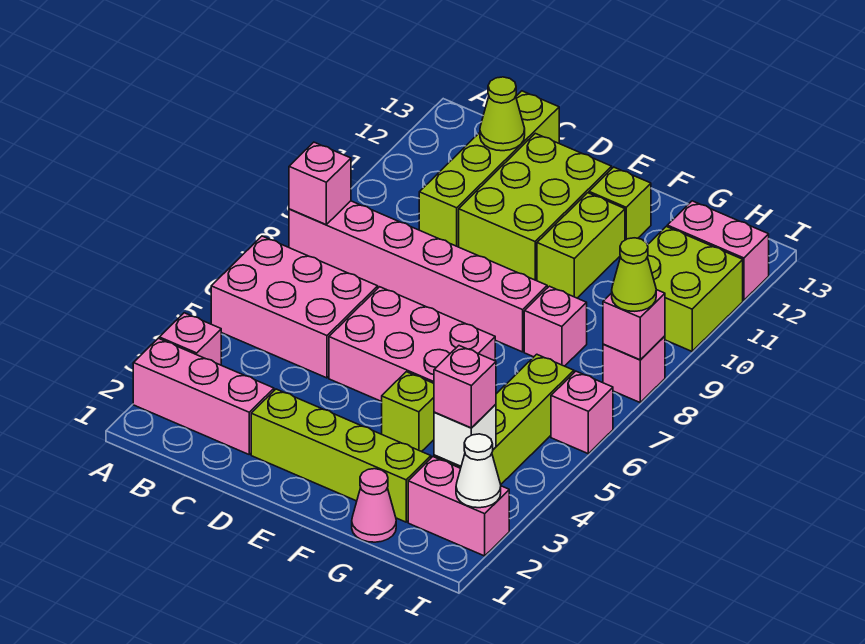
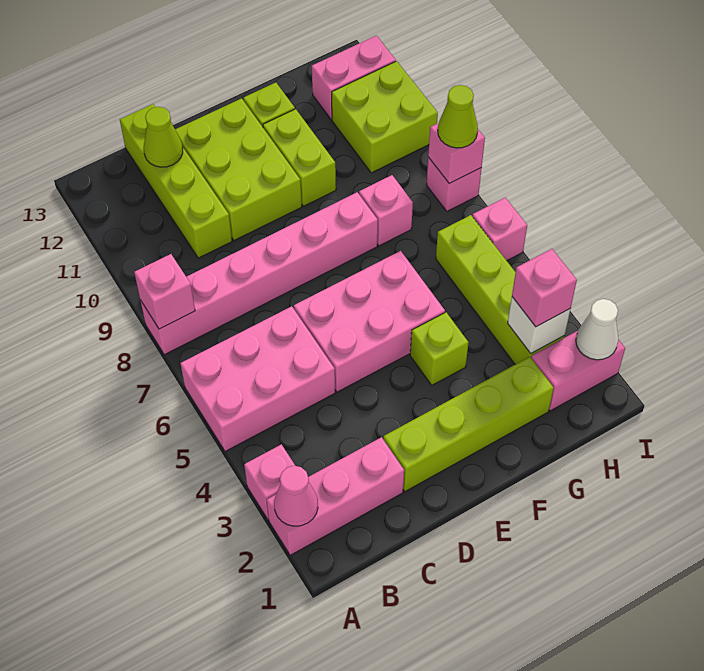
pink 1x1 cone [352,469,396,542] -> pink 1x1 cone moved to [274,466,318,526]

